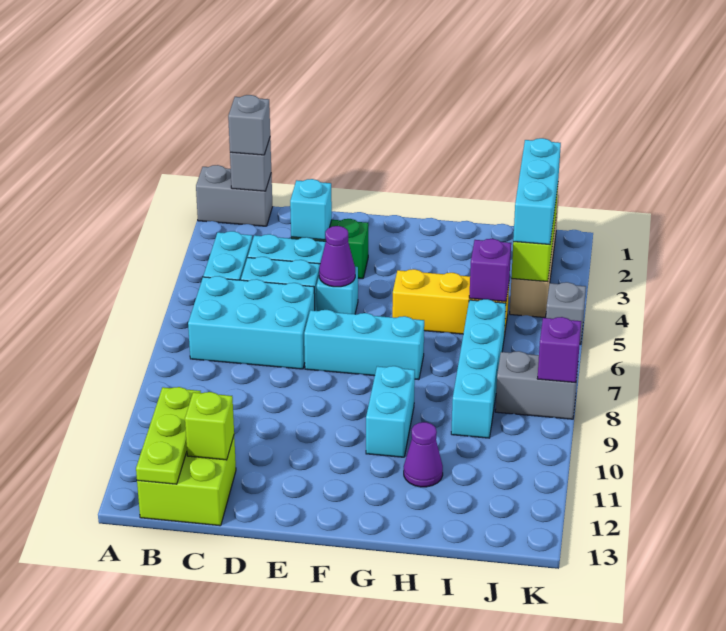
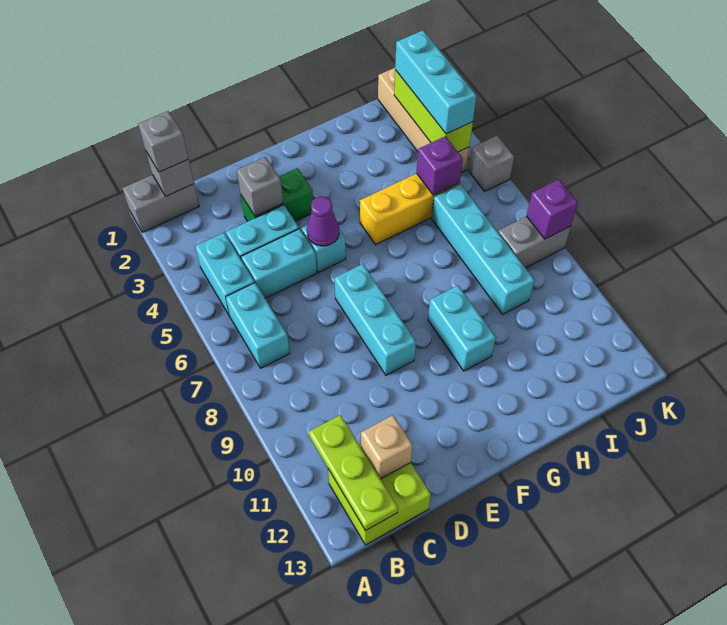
cyan 2x3 brick [188,276,315,369] -> cyan 1x2 brick [226,283,290,368]
lime 1x1 brick [185,392,234,460] -> tan 1x1 brick [361,415,413,479]
cyan 1x1 brick [290,179,332,240] -> grey 1x1 brick [237,157,283,216]
cyan 1x3 brick [304,310,424,380] -> cyan 1x3 brick turned to [334,264,416,375]
purple 1x1 cone [404,422,443,487] -> none

